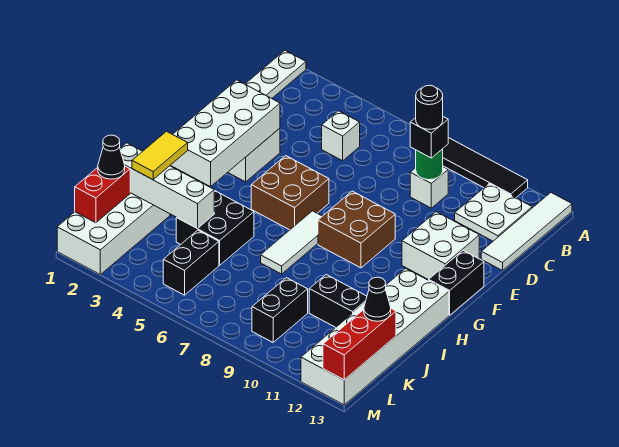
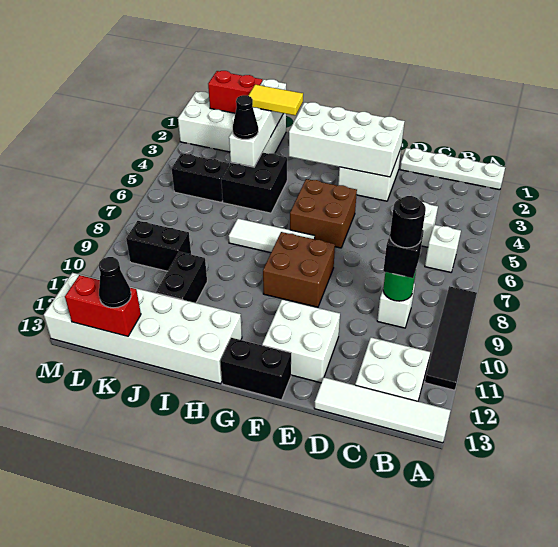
none -> white 1x1 brick [425,225,461,272]
black 1x1 cone [98,135,125,179] -> black 1x1 cone moved to [233,95,258,139]
red 1x3 brick [323,309,396,380] -> red 1x2 brick [65,275,141,336]

